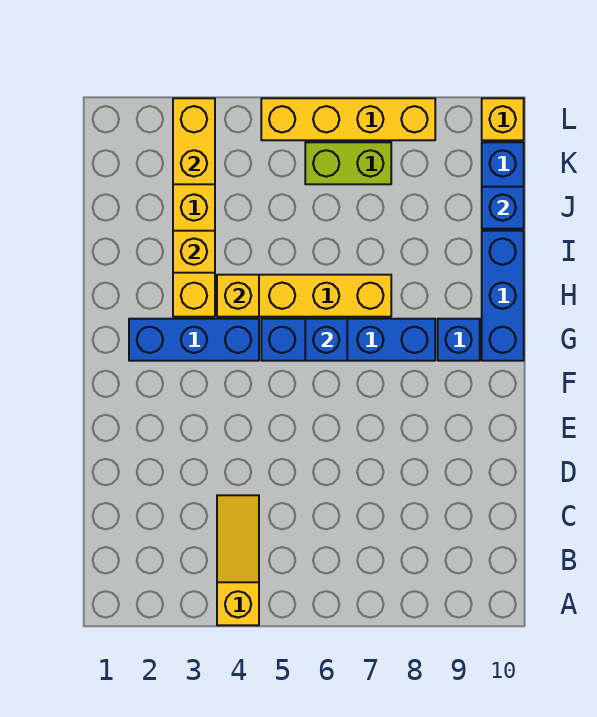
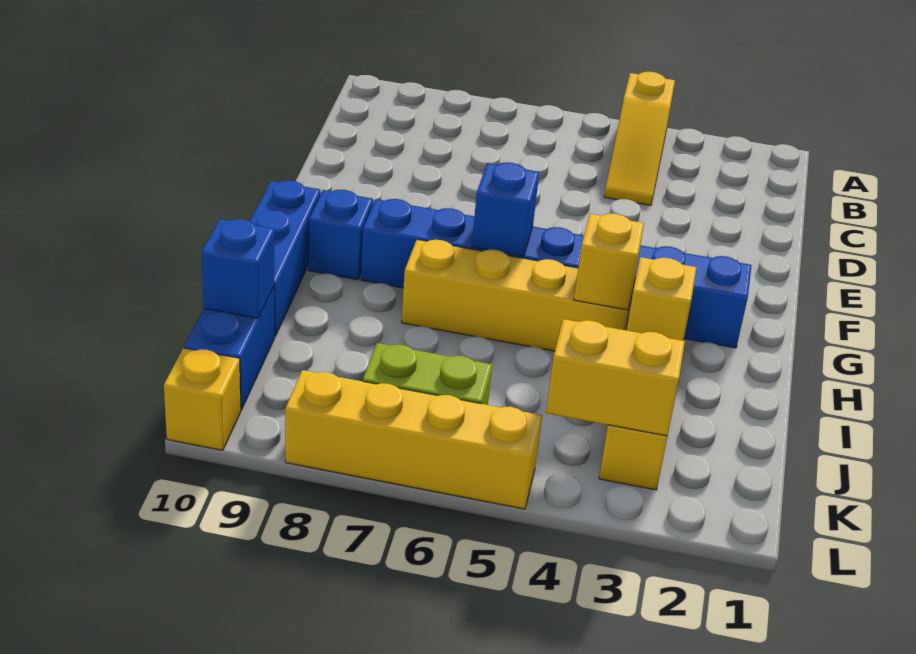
yellow 1x2 brick [173,98,215,184] -> yellow 1x2 brick turned to [546,319,685,436]

